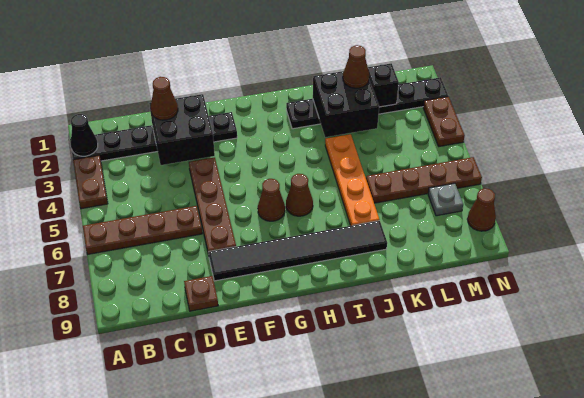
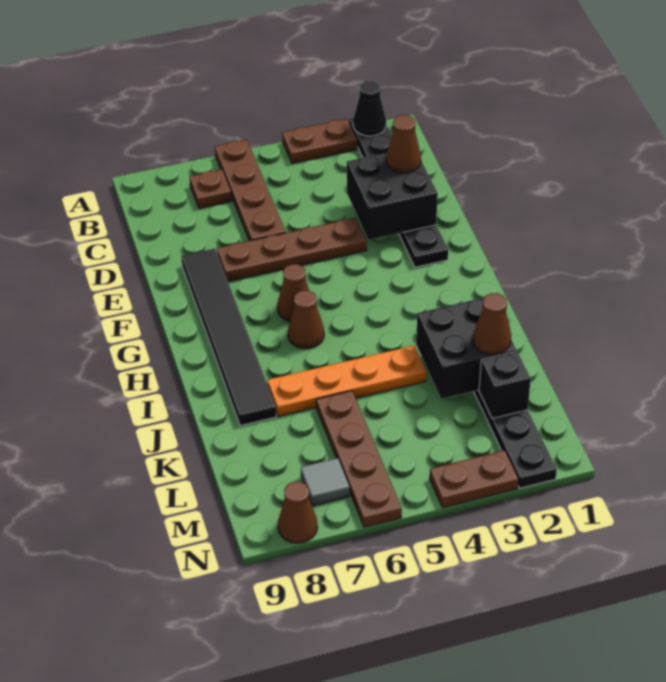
brown 1x1 plate [184,276,218,311] -> brown 1x1 plate moved to [190,169,232,208]
grey 1x1 plate [428,183,463,216] -> grey 1x1 tile [301,458,350,506]

